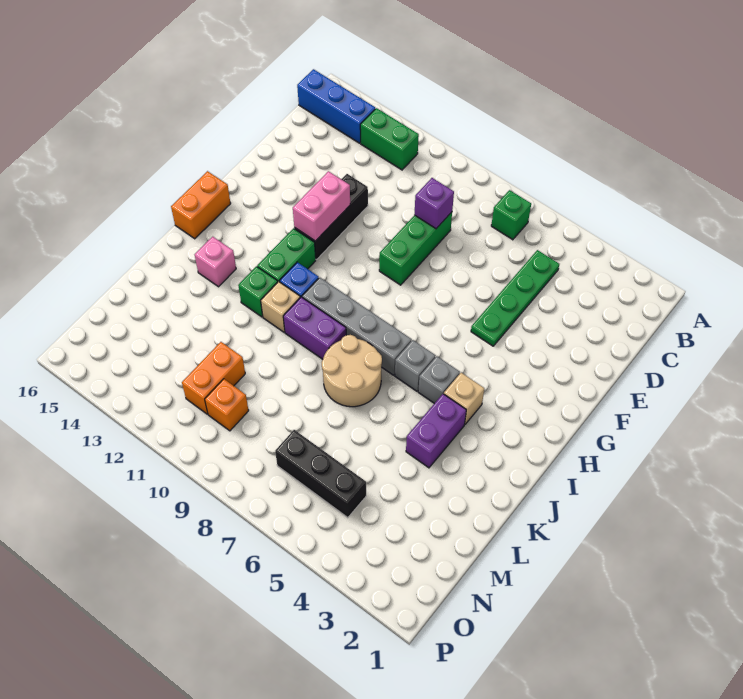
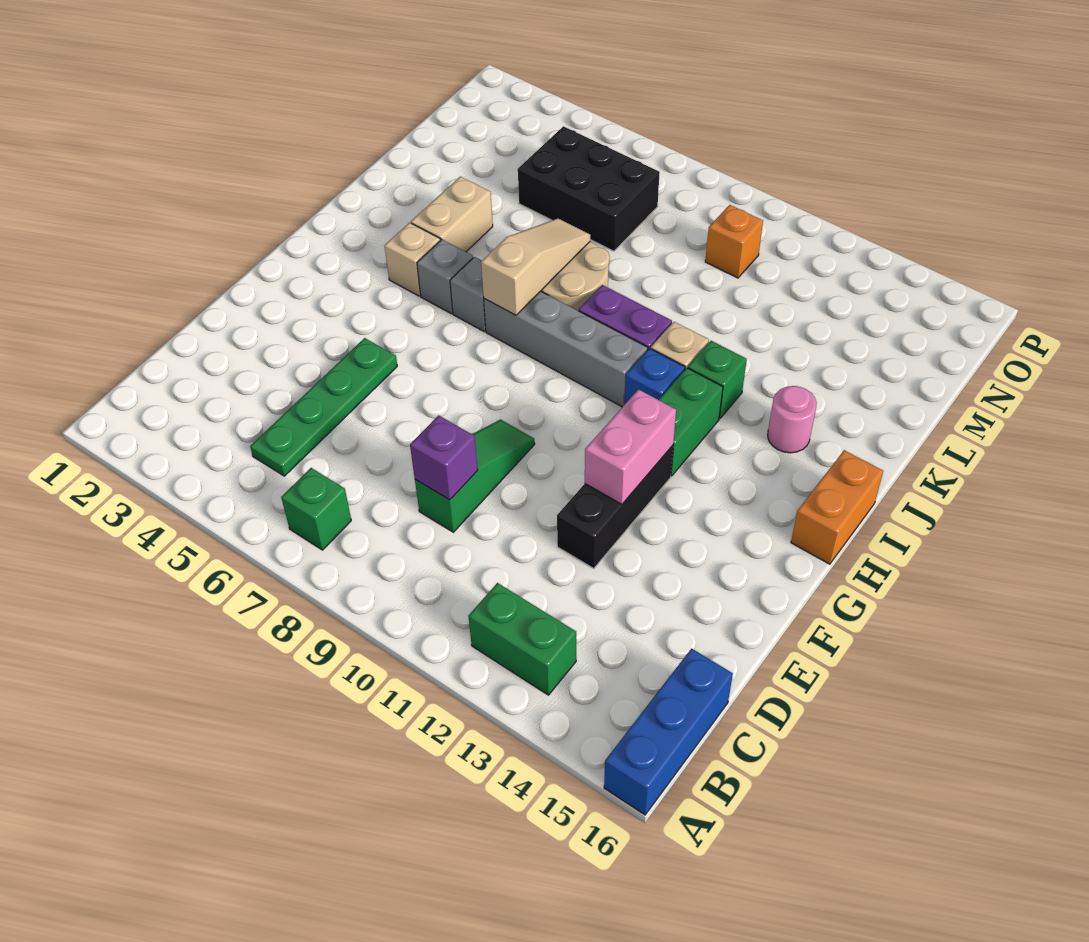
blue 1x3 brick [297,69,375,143] -> blue 1x3 brick turned to [604,649,733,815]
green 1x3 brick [379,212,452,285] -> green 1x3 slope [415,420,535,532]
none -> tan 1x3 slope [481,219,590,315]
purple 1x2 brick [406,394,466,468] -> tan 1x2 brick [411,177,493,252]
pink 1x1 brick [195,237,236,287] -> pink 1x1 round brick [768,386,817,453]
orange 1x2 brick [182,342,245,414] -> none
black 1x3 brick [275,430,366,518] -> black 2x3 brick [518,126,660,251]

